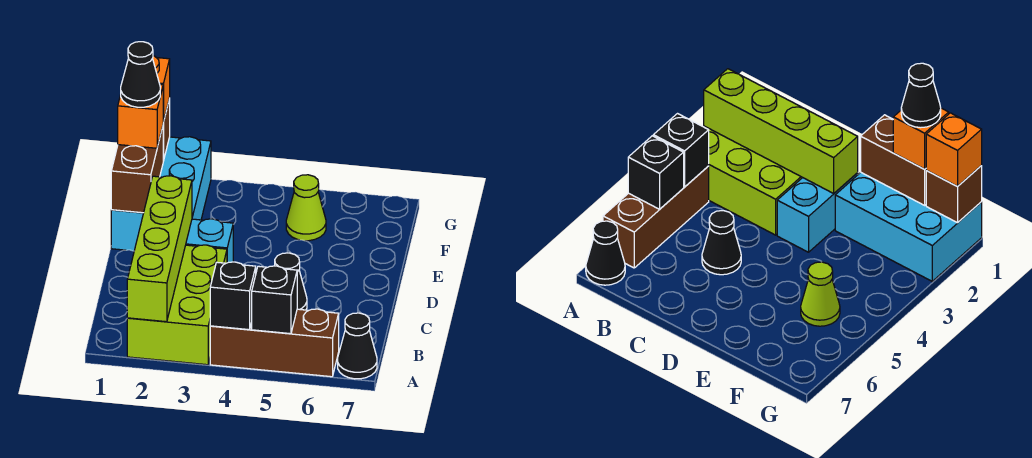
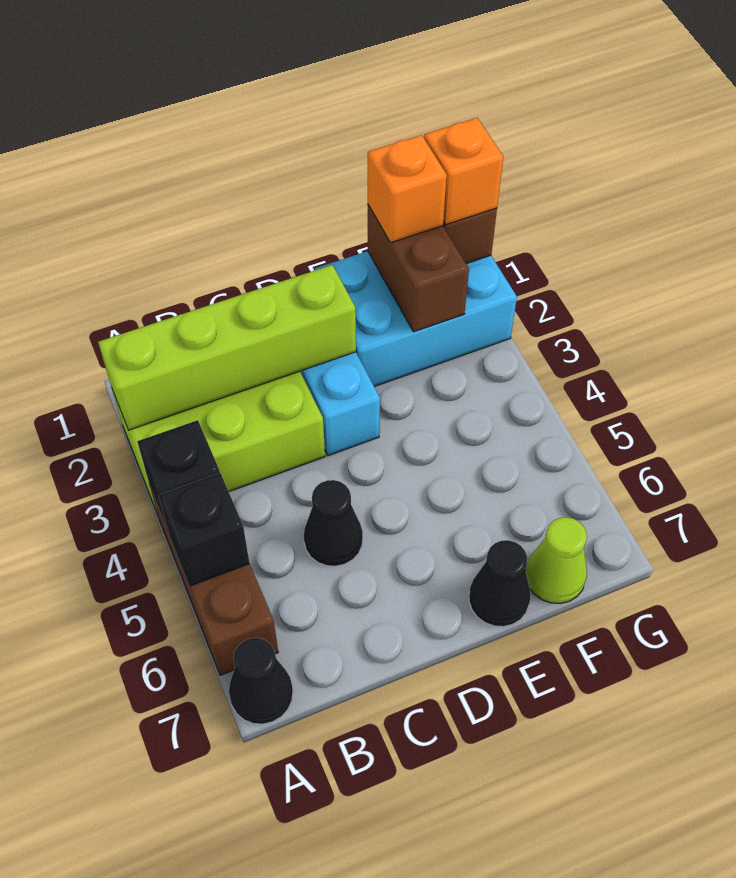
brown 1x2 brick [111,127,163,213] -> brown 1x2 brick turned to [368,205,469,332]
black 1x1 cone [121,42,160,107] -> black 1x1 cone moved to [469,540,530,627]
lime 1x1 cone [286,175,326,241] -> lime 1x1 cone moved to [525,517,587,603]

